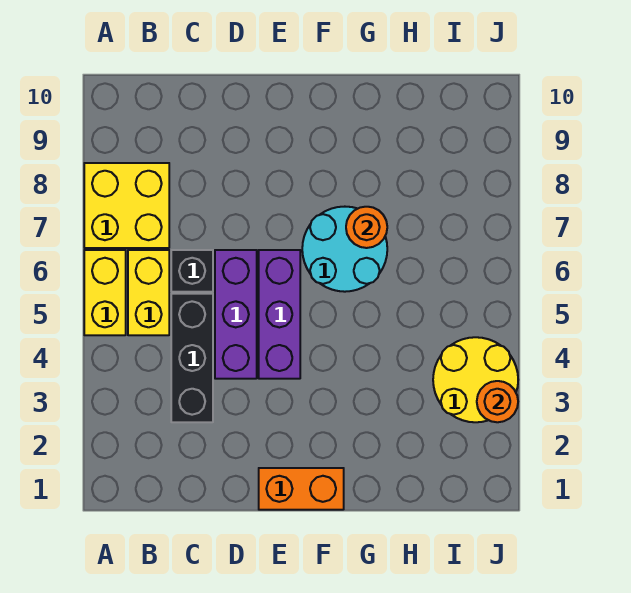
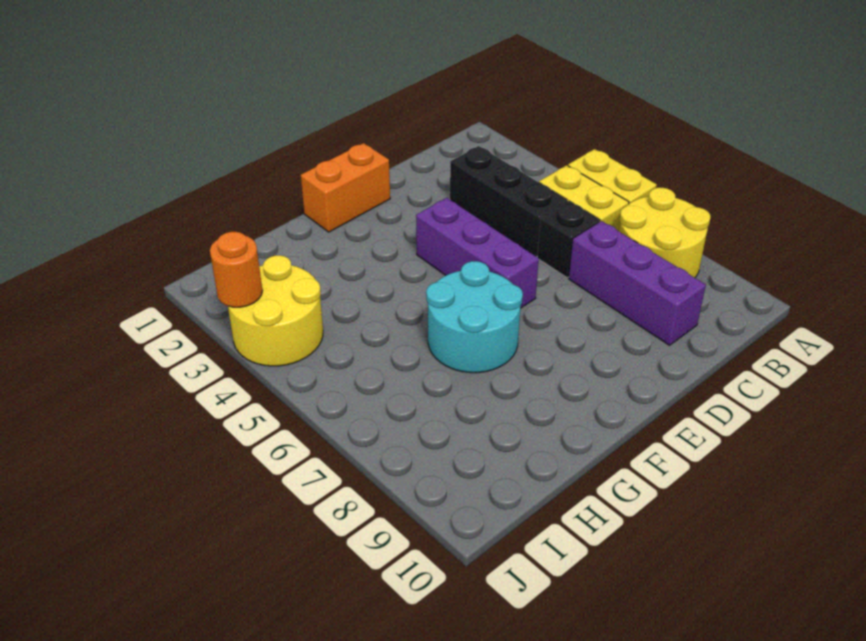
yellow 2x2 brick [84,163,169,248] -> yellow 2x2 round brick [619,188,710,278]
purple 1x3 brick [215,250,257,379] -> purple 1x3 brick moved to [569,221,706,345]
orange 1x1 round brick [346,207,387,248] -> none

